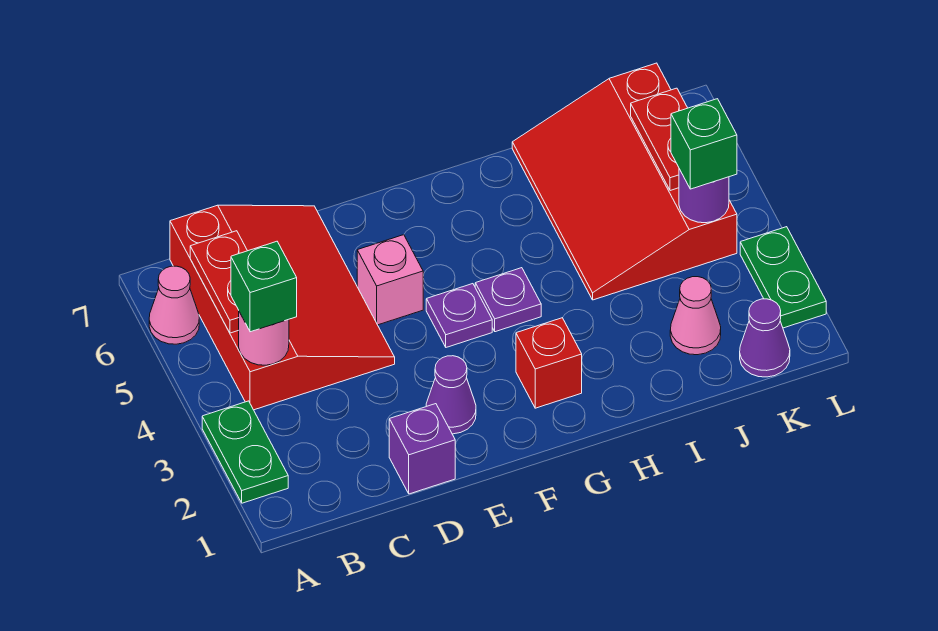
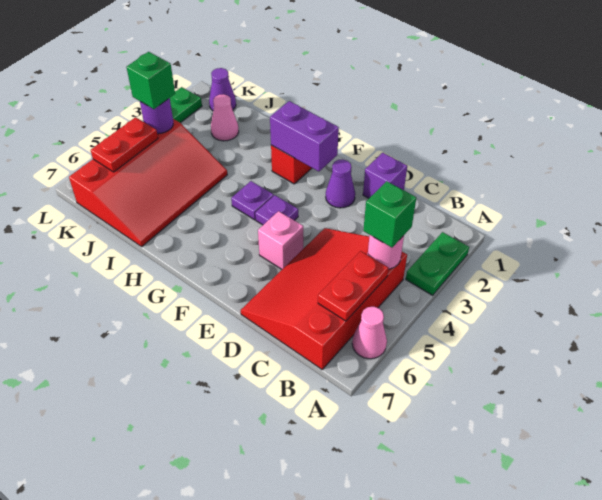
none -> purple 1x2 brick [270,101,339,171]

